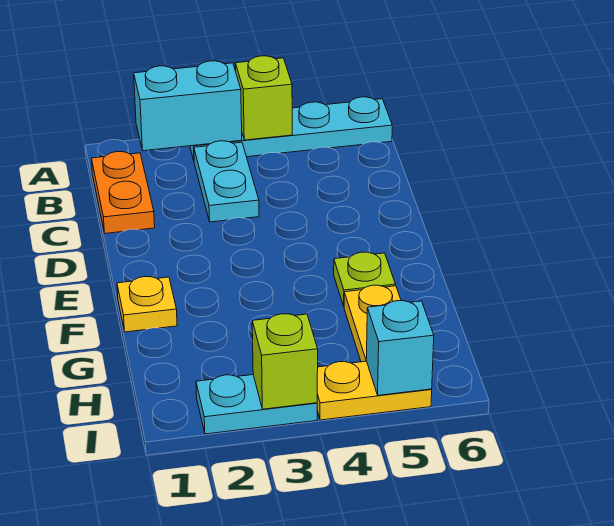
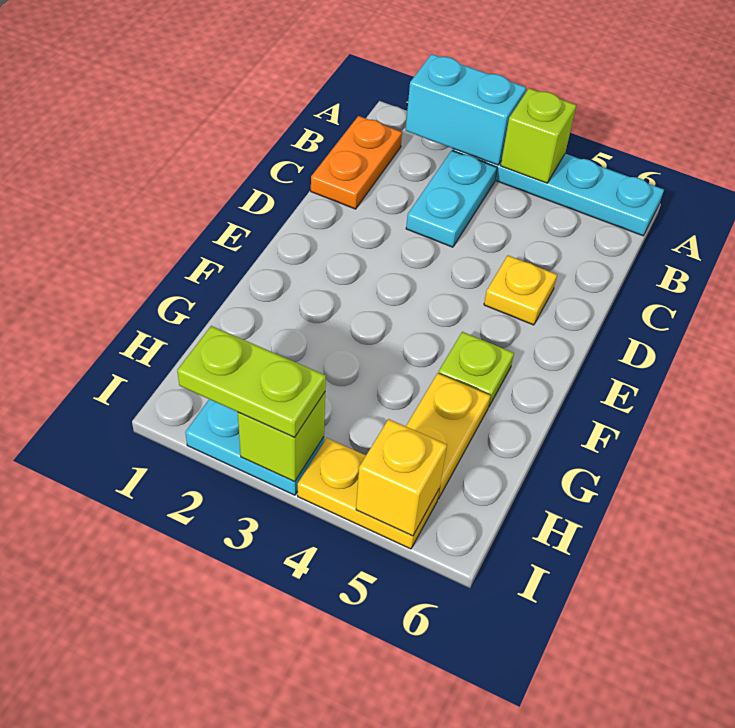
yellow 1x1 plate [117,277,177,332] -> yellow 1x1 plate moved to [484,256,557,325]
none -> lime 1x2 plate [177,326,326,437]
cyan 1x1 brick [366,301,434,395] -> yellow 1x1 brick [356,419,447,536]

